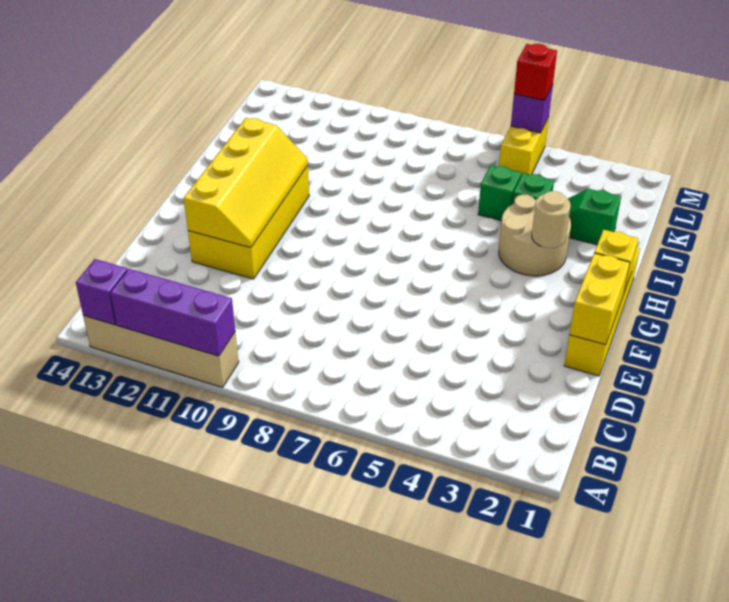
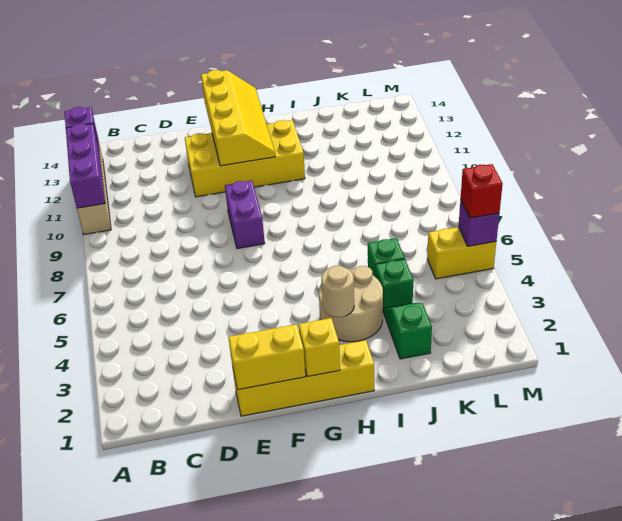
yellow 2x4 slope [184,118,308,248] -> yellow 2x4 slope turned to [201,70,275,166]
none -> purple 1x2 brick [225,181,265,249]

